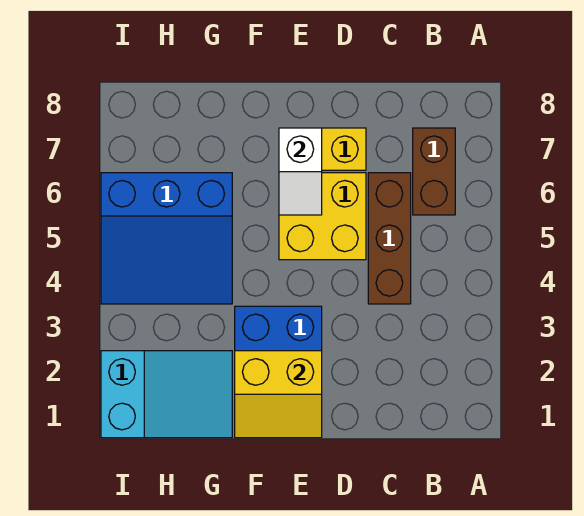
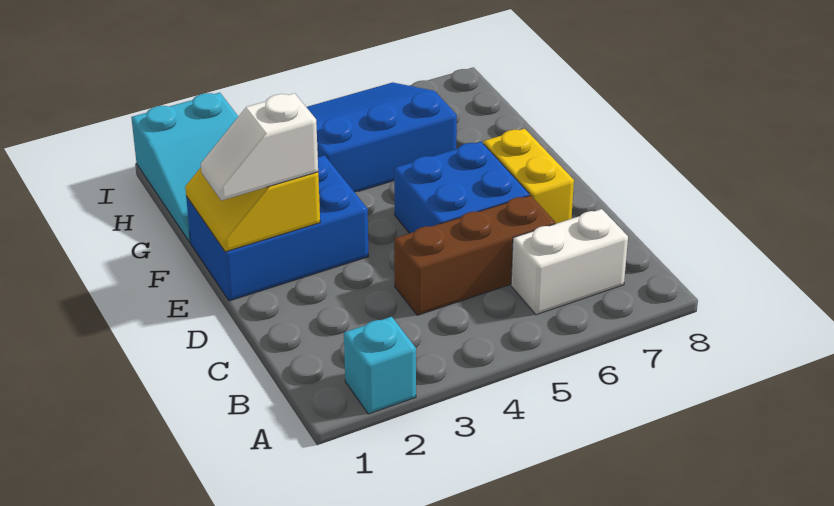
none -> cyan 1x1 brick [344,317,416,414]
brown 1x2 brick [413,128,455,215] -> white 1x2 brick [511,209,628,315]
yellow 2x2 brick [279,173,366,260] -> blue 2x2 brick [394,142,529,233]
white 1x2 slope [279,128,322,215] -> white 1x2 slope moved to [201,93,318,201]
blue 3x3 slope [101,173,232,304] -> blue 3x3 slope turned to [307,82,457,192]

